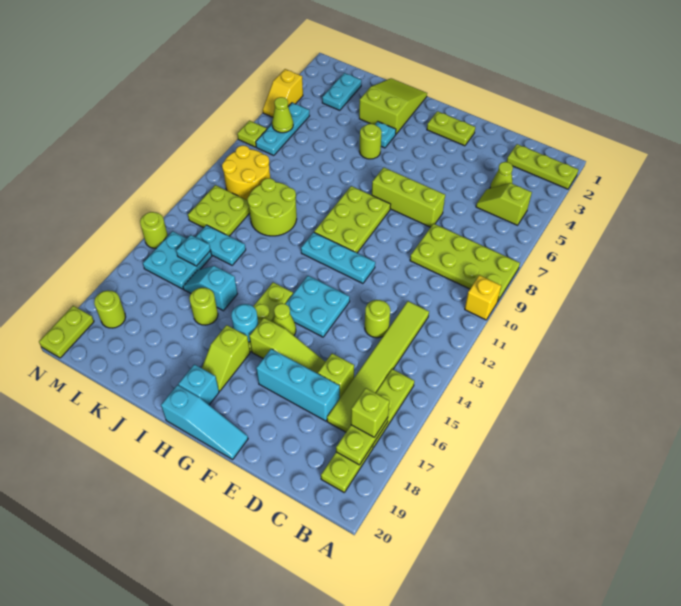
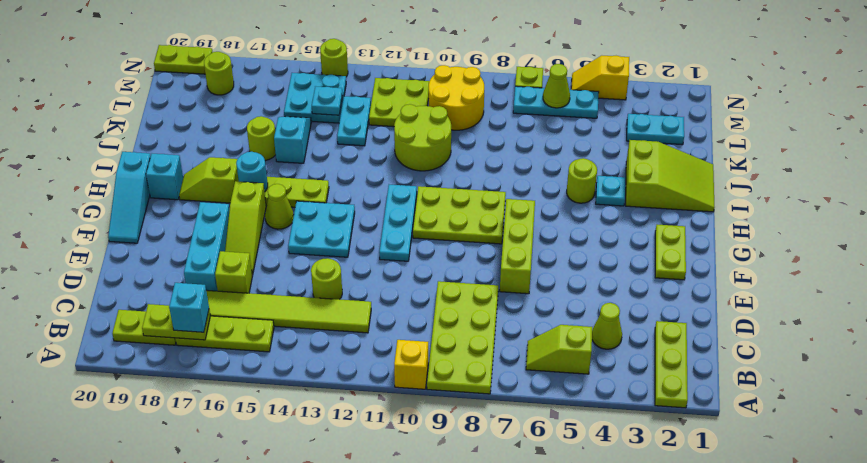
lime 1x2 slope [476,183,532,225] -> lime 1x2 slope turned to [526,325,592,374]
lime 1x1 brick [351,388,389,437] -> cyan 1x1 brick [169,283,209,332]

